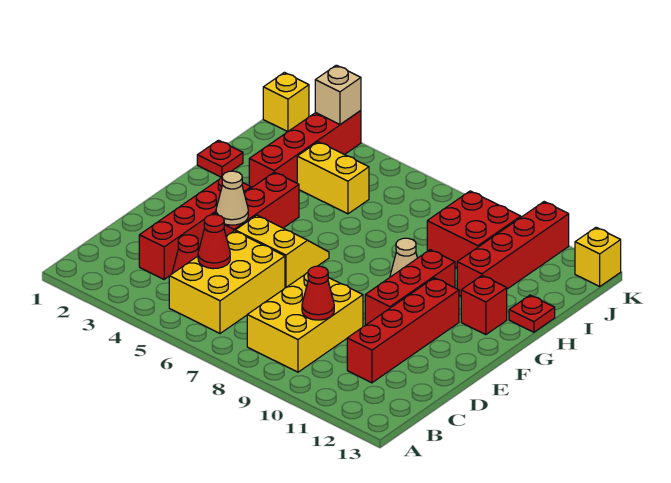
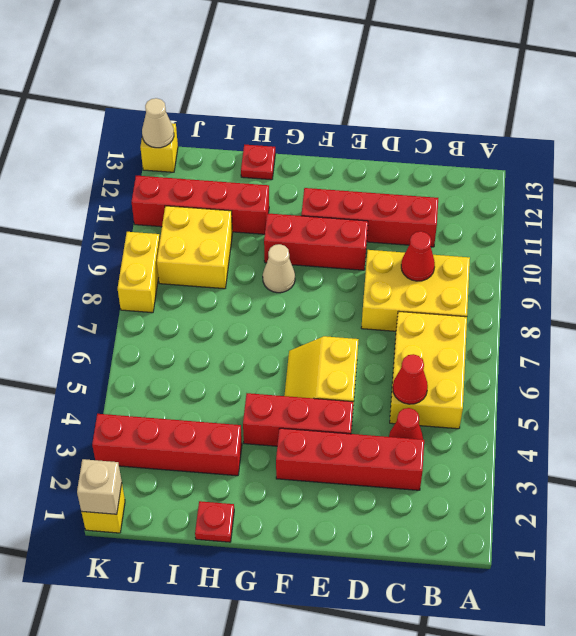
yellow 2x3 brick [169,231,285,333] -> yellow 2x3 brick turned to [390,311,467,429]
tan 1x1 cone [216,171,248,225] -> tan 1x1 cone moved to [142,98,174,148]
red 1x1 brick [461,276,507,335] -> none
yellow 1x2 brick [297,142,369,214] -> yellow 1x2 brick moved to [118,232,160,313]
red 2x2 brick [427,191,521,268] -> yellow 2x2 brick [157,206,233,289]
tan 1x1 brick [315,65,361,124] -> tan 1x1 brick moved to [77,459,122,514]

